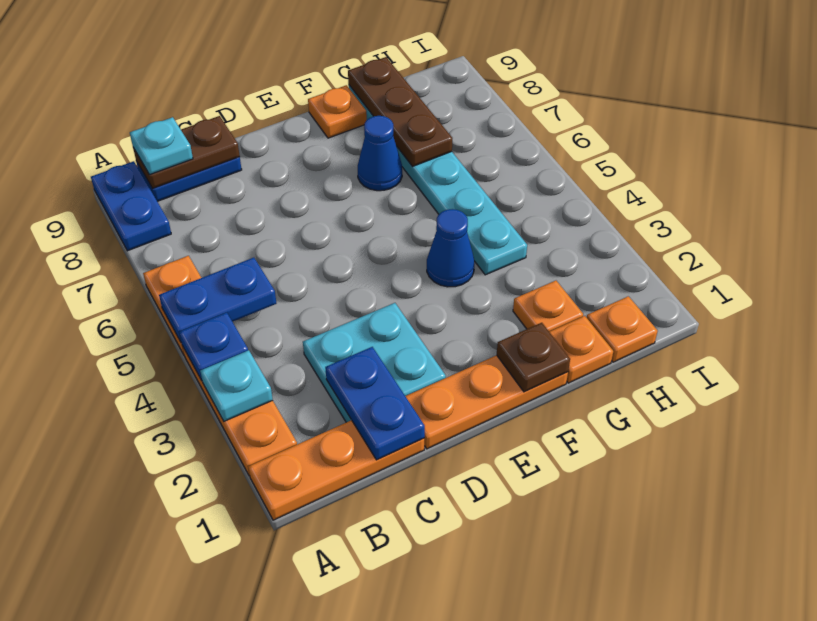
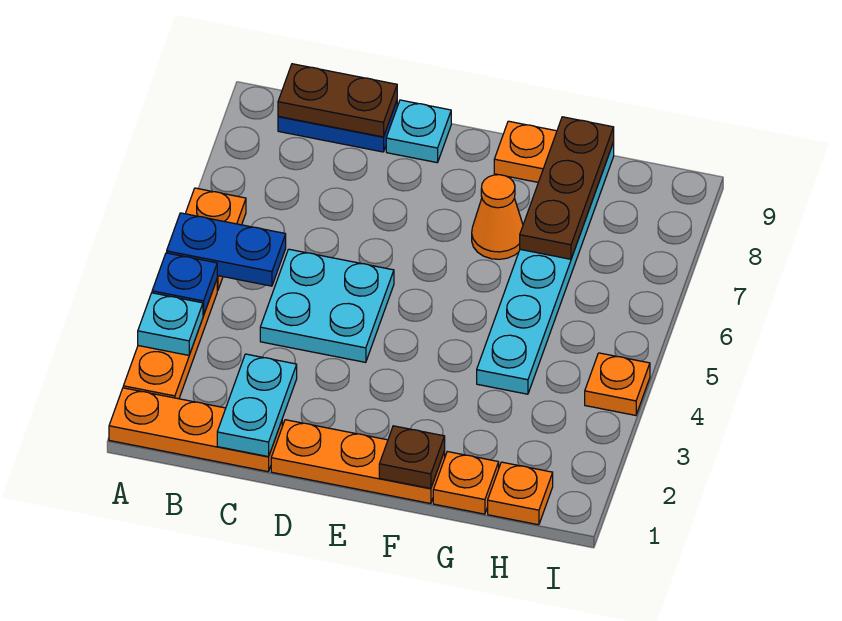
blue 1x2 plate [91,161,171,251] -> none
cyan 1x1 plate [130,117,193,175] -> cyan 1x1 plate moved to [386,100,451,163]
blue 1x2 plate [325,347,425,460] -> cyan 1x2 plate [217,354,297,457]
cyan 2x2 plate [303,303,446,422] -> cyan 2x2 plate moved to [260,249,394,362]
blue 1x1 cone [427,209,474,287] -> none
blue 1x1 cone [358,116,402,191] -> orange 1x1 cone [472,175,523,259]
orange 1x1 plate [513,281,583,332] -> orange 1x1 plate moved to [585,353,650,415]

